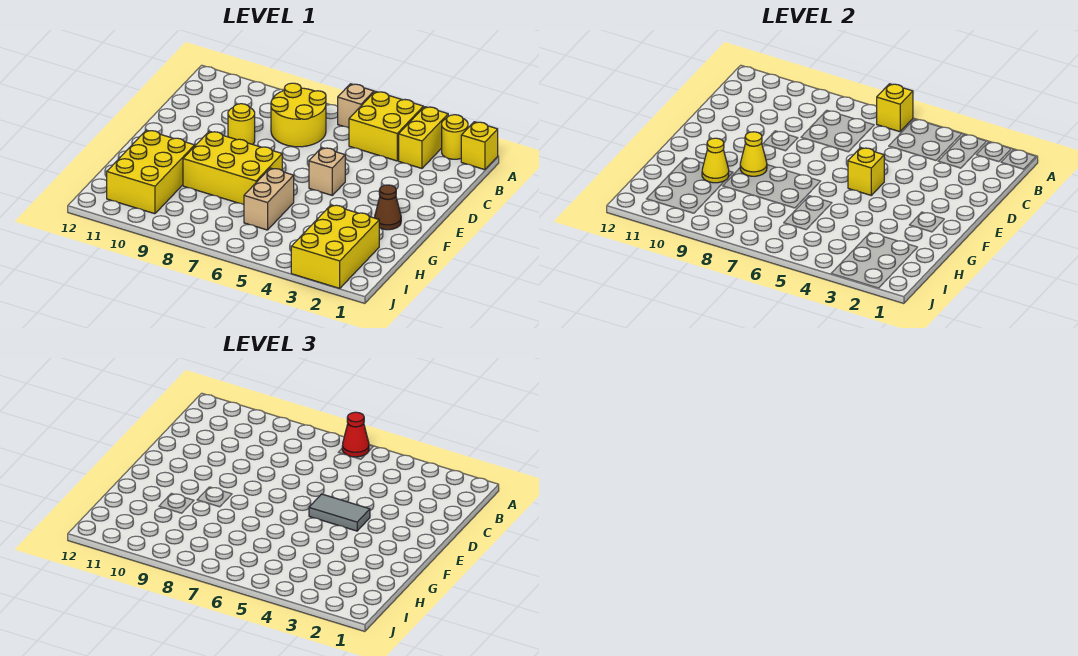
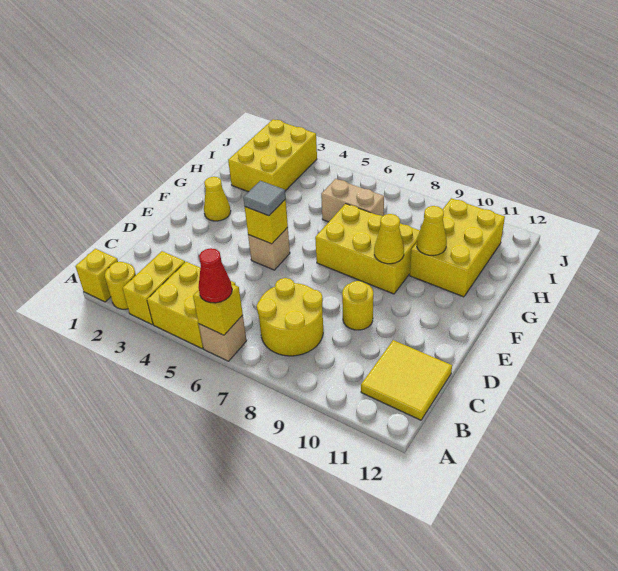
none -> yellow 2x2 tile [361,340,452,420]
grey 1x2 tile [309,494,370,531] -> grey 1x1 tile [243,181,286,216]
brown 1x1 cone [375,185,401,230] -> yellow 1x1 cone [204,177,231,221]
tan 1x2 brick [244,168,294,230] -> tan 1x2 brick turned to [321,179,384,222]

